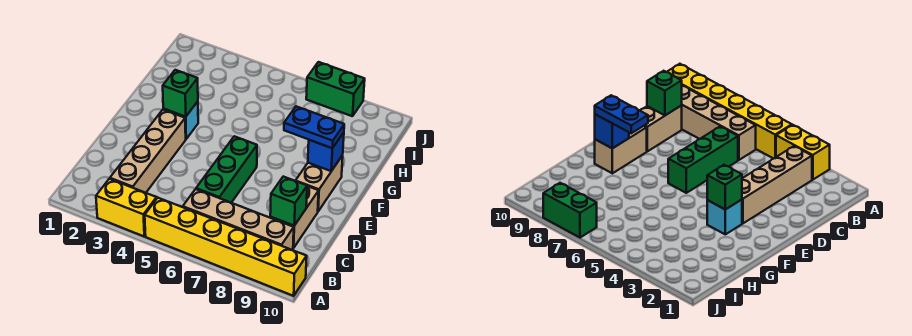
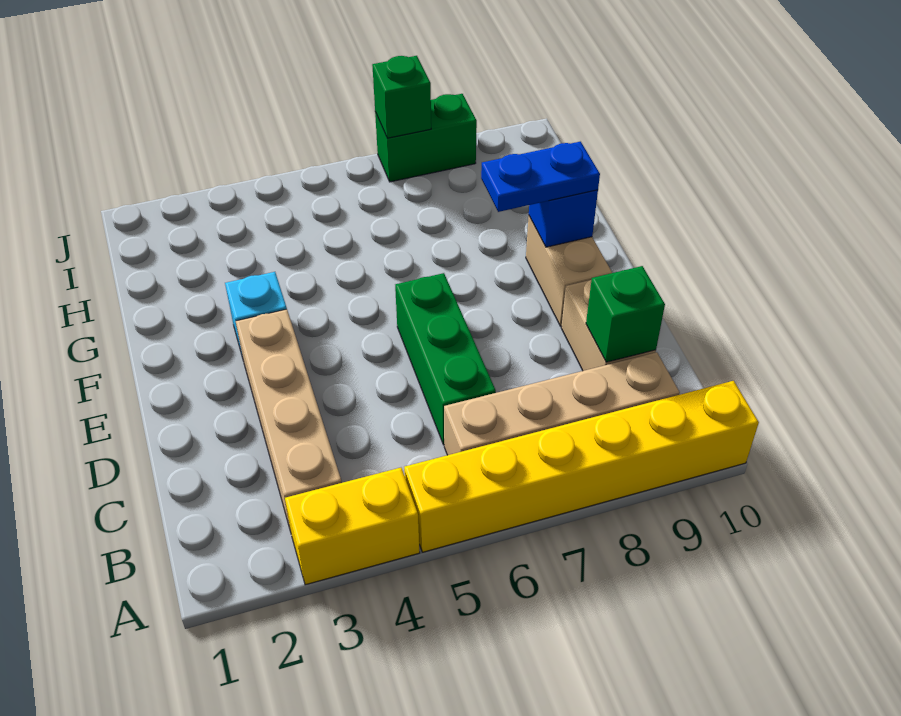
green 1x1 brick [163,70,198,117] -> green 1x1 brick moved to [372,56,431,138]

